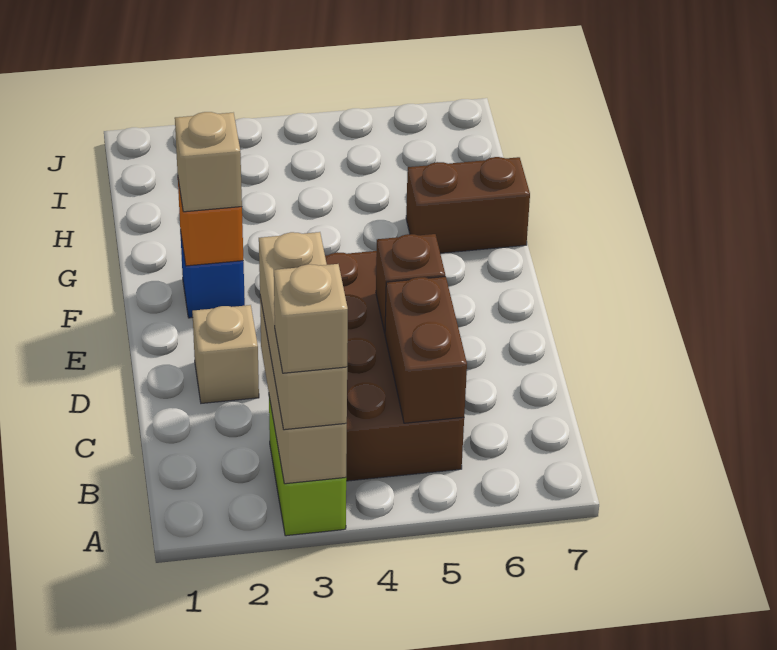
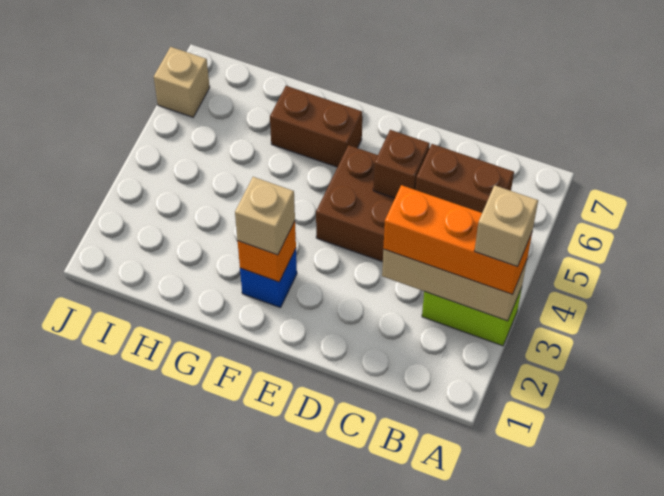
tan 1x3 brick [259,232,347,430] -> orange 1x3 brick [383,185,532,295]
tan 1x1 brick [192,305,259,403] -> tan 1x1 brick moved to [154,47,210,117]
brown 1x2 brick [406,157,530,253] -> brown 1x2 brick turned to [270,86,362,167]

